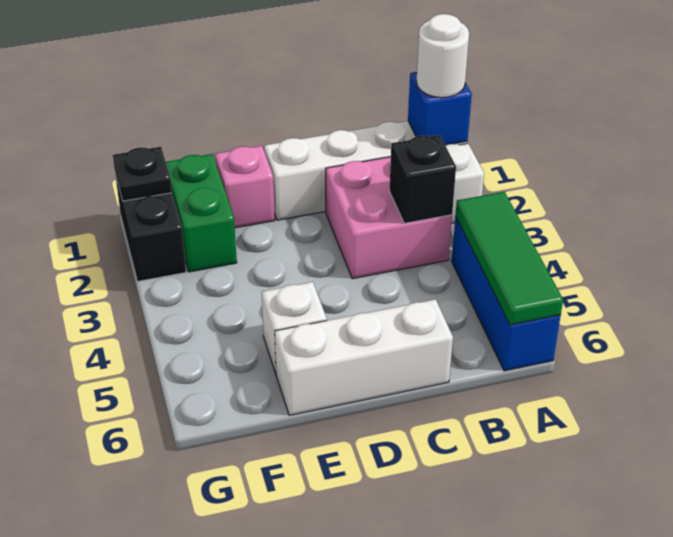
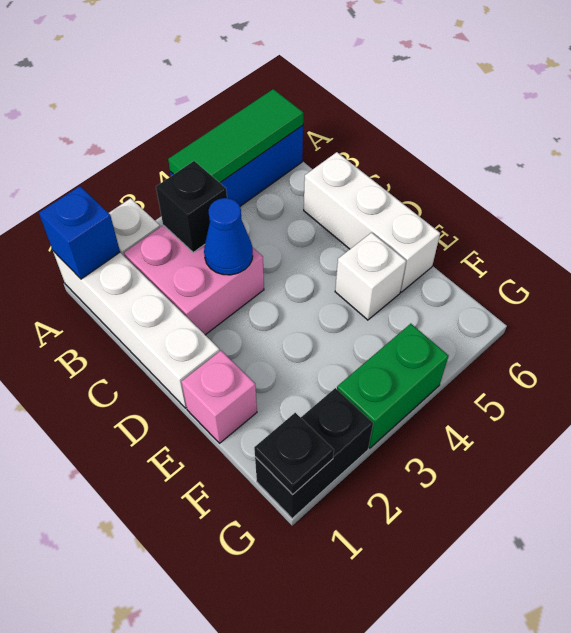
white 1x1 round brick [416,14,469,98] -> none
none -> blue 1x1 cone [204,198,253,275]
green 1x2 brick [166,154,237,272] -> green 1x2 brick moved to [337,324,449,448]

